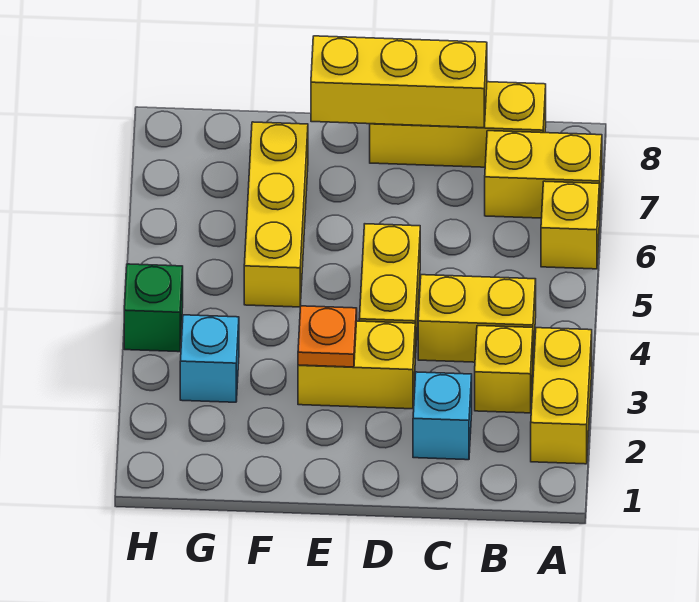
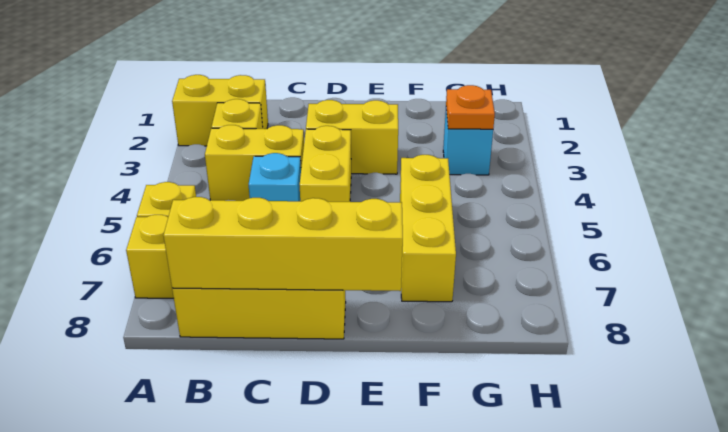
yellow 1x2 brick [531,328,592,464] -> yellow 1x2 brick turned to [172,75,268,146]
cyan 1x1 brick [413,372,472,460] -> cyan 1x1 brick moved to [249,153,301,201]
yellow 1x3 brick [311,36,487,128] -> yellow 1x4 brick [163,197,403,291]
orange 1x1 plate [298,306,357,367] -> orange 1x1 plate moved to [446,85,495,129]
green 1x1 brick [124,264,183,352] -> none

